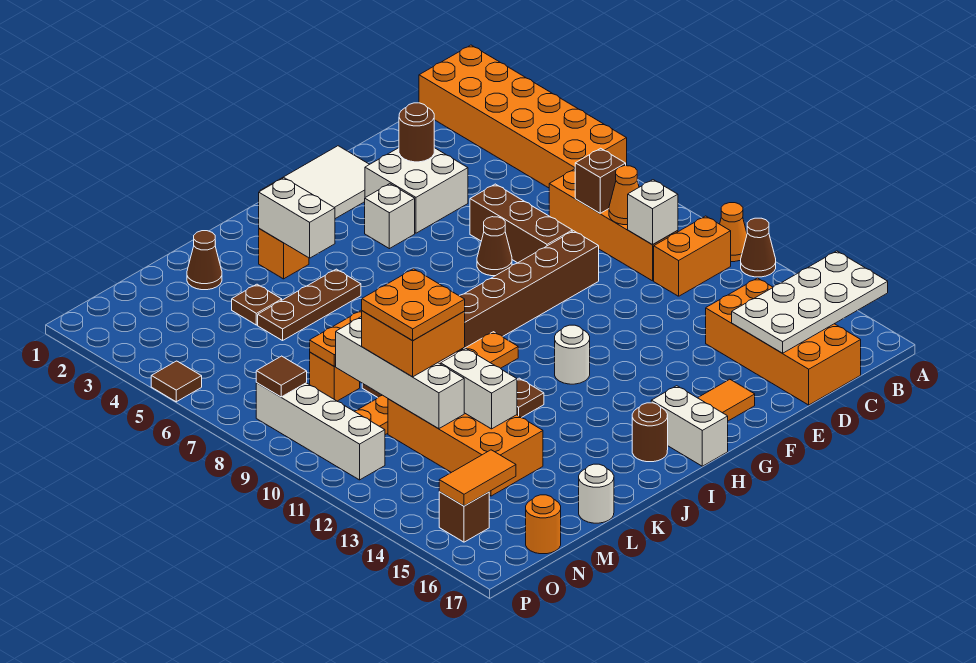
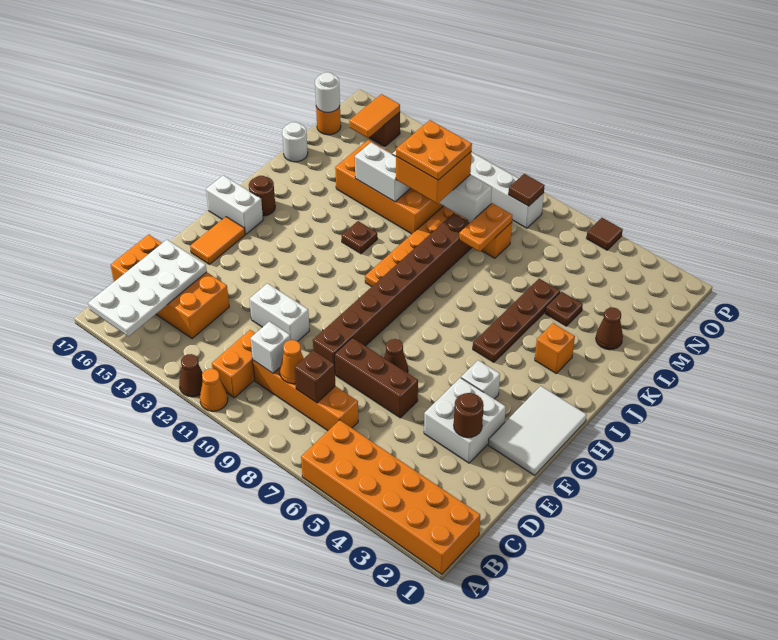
white 1x1 round brick [555,325,590,384] -> white 1x1 round brick moved to [315,72,340,112]
white 1x2 brick [259,178,335,258] -> white 1x2 brick moved to [250,283,310,341]
brown 1x3 plate [258,269,361,341] -> brown 1x4 plate [473,279,560,362]

